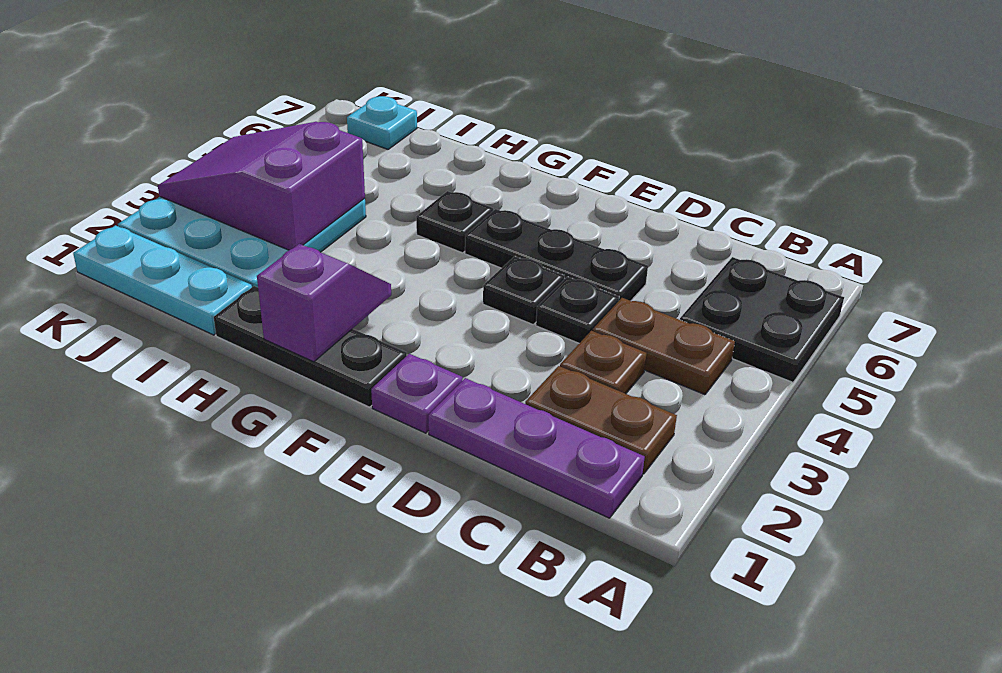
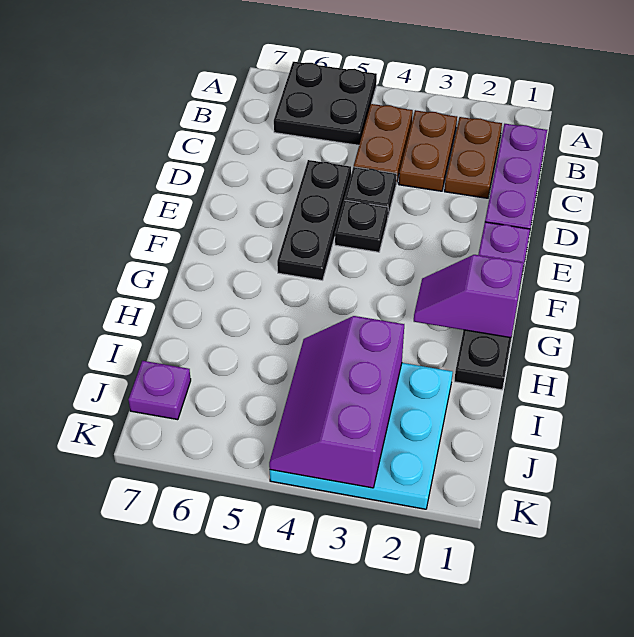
brown 1x1 plate [560,331,647,394] -> brown 1x2 plate [399,110,457,191]
black 1x1 plate [416,191,493,253] -> none
cyan 1x3 plate [73,225,252,335] -> none
purple 2x3 slope [158,122,365,250] -> purple 2x3 slope turned to [269,316,404,488]
cyan 1x1 plate [347,96,417,149] -> purple 1x1 plate [128,361,191,420]

